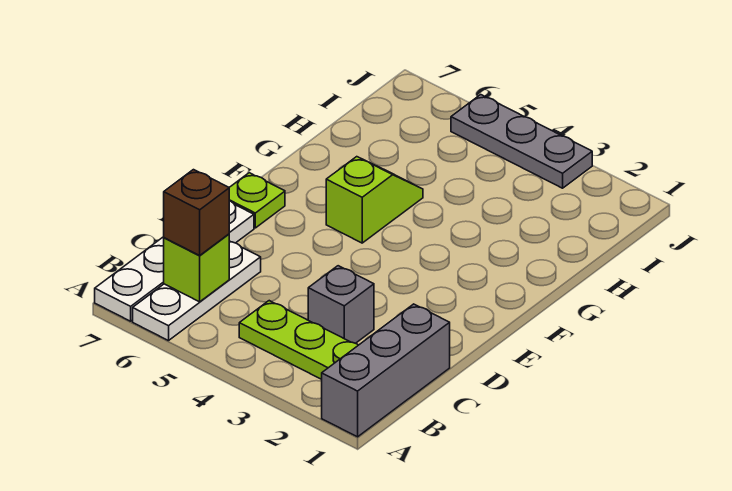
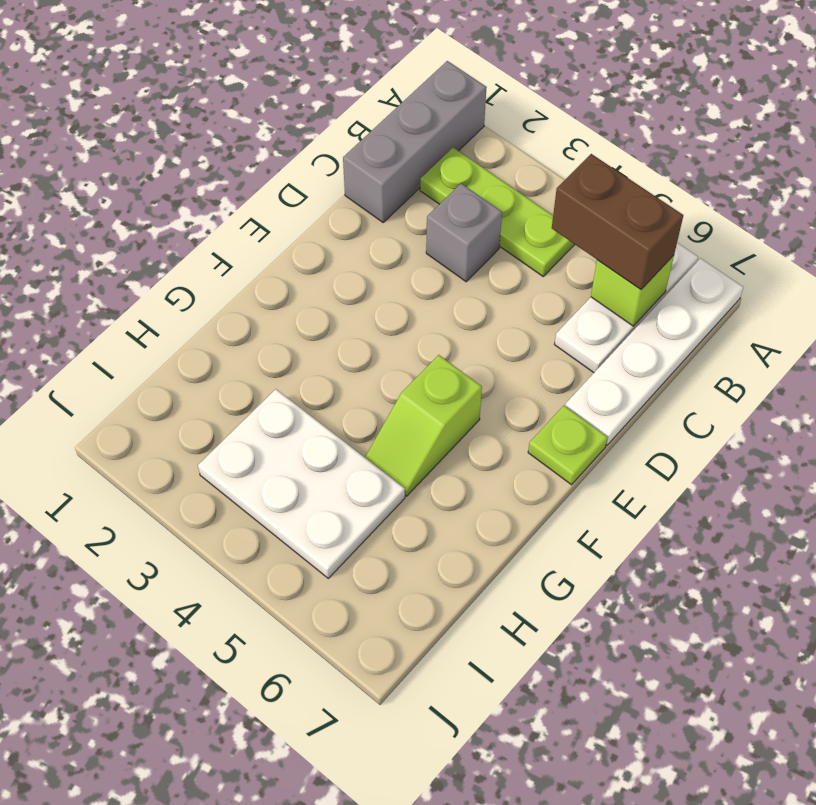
brown 1x1 brick [164,170,229,255] -> brown 1x2 brick [552,154,683,289]
none -> white 2x3 plate [198,389,405,578]
grey 1x3 plate [451,95,592,188] -> none

